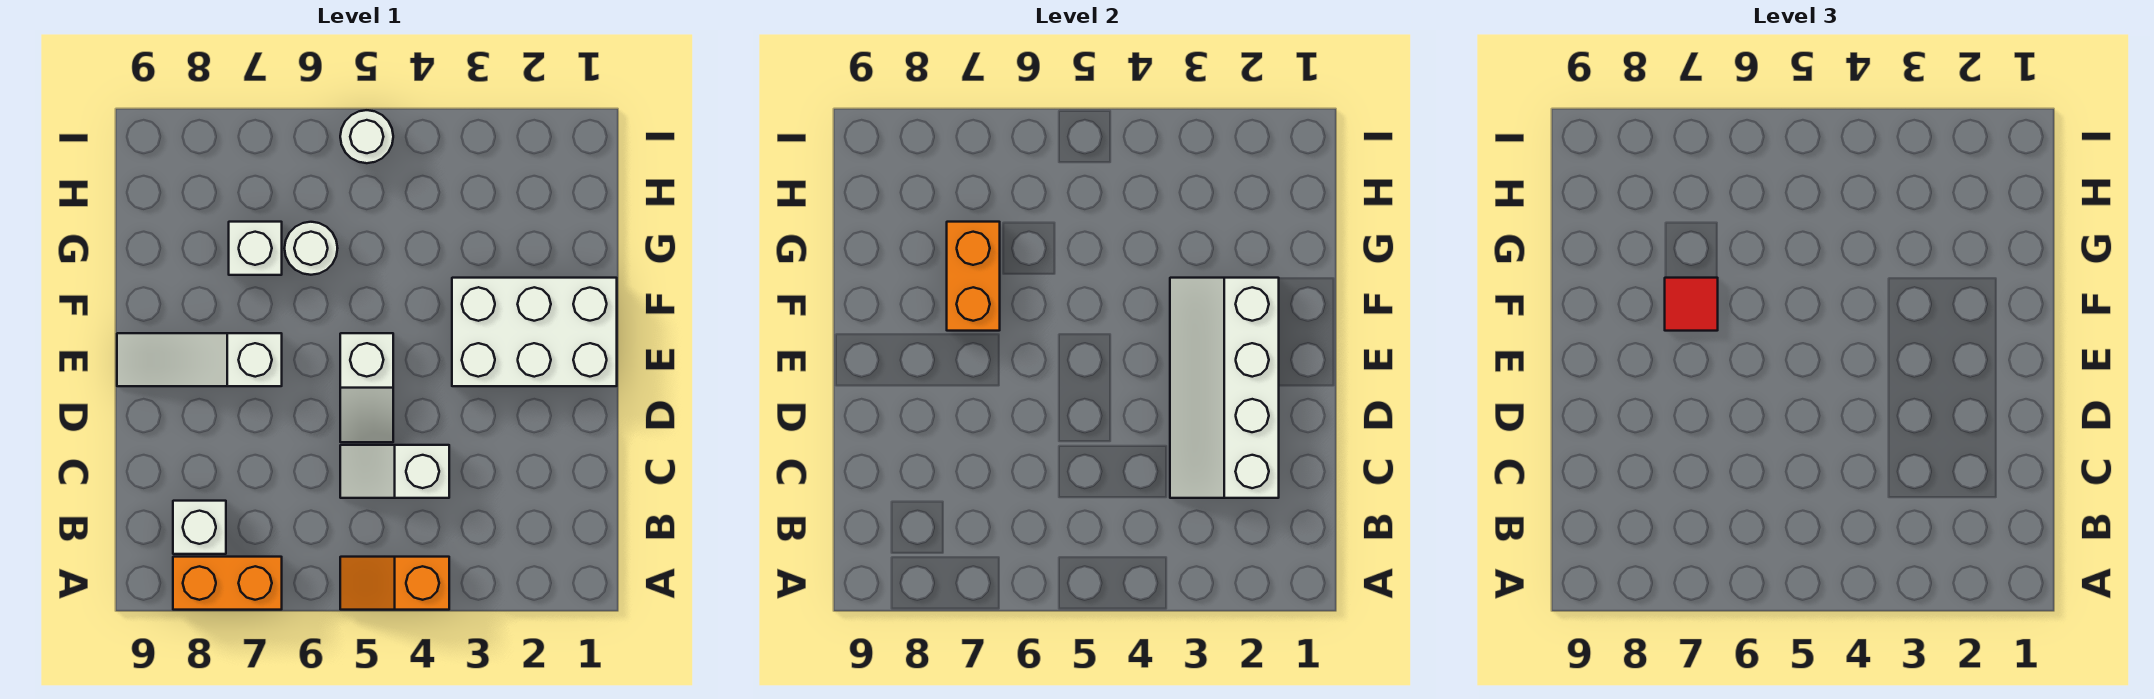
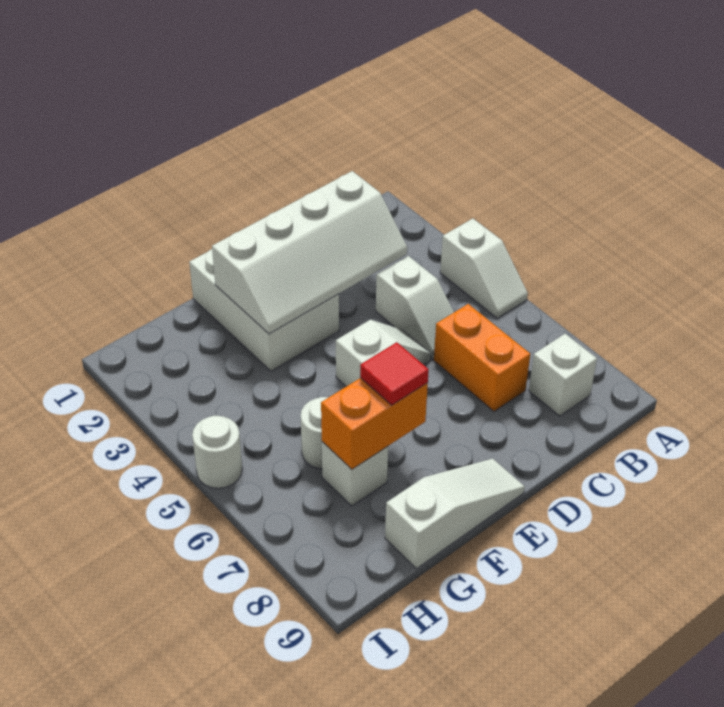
orange 1x2 slope [340,557,449,610] -> white 1x2 slope [440,219,528,318]
orange 1x2 brick [173,557,282,610] -> orange 1x2 brick moved to [434,304,530,411]
white 1x3 slope [117,333,282,386] -> white 1x3 slope turned to [385,459,525,569]

